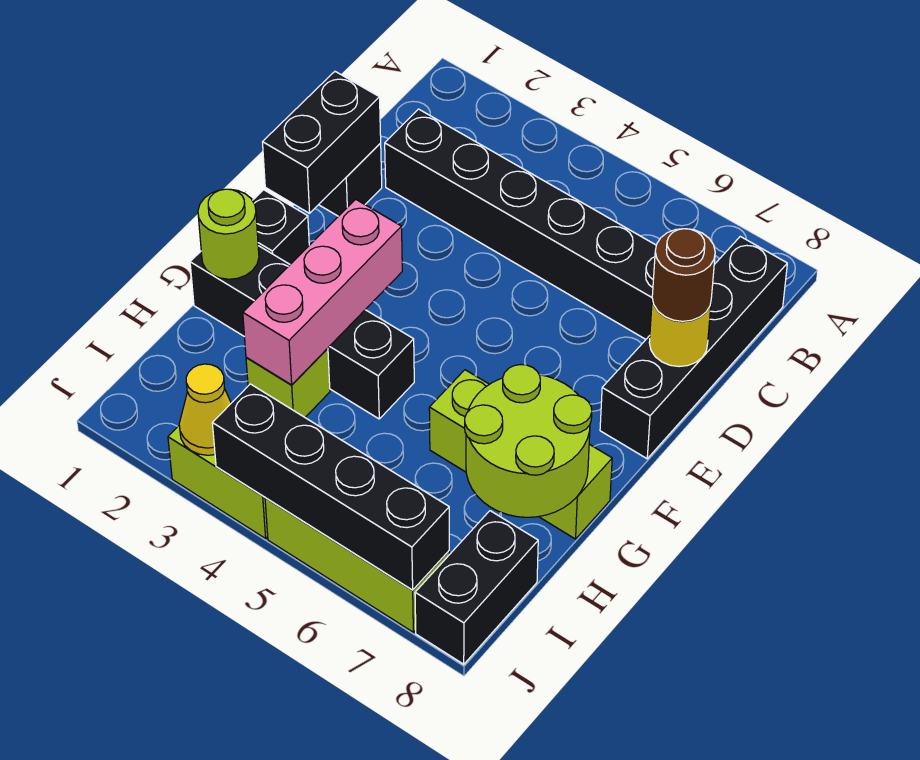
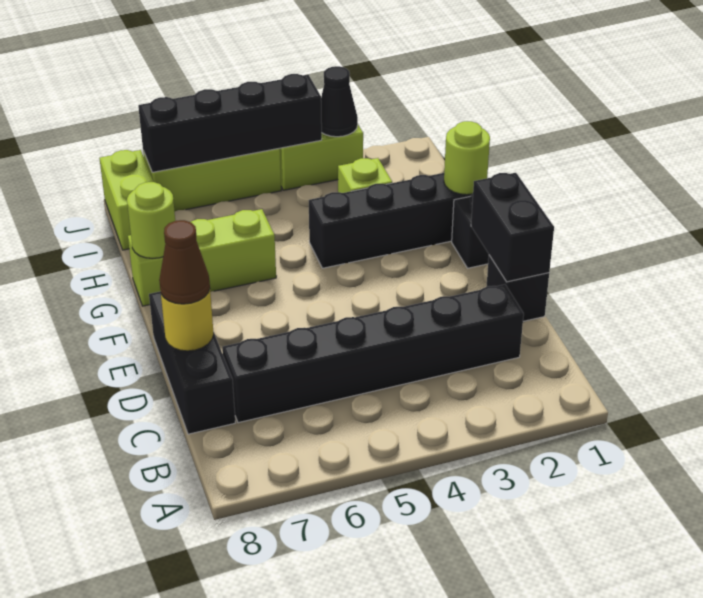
black 1x4 brick [600,236,787,459] -> black 1x3 brick [149,291,235,434]
brown 1x1 round brick [652,229,715,321] -> brown 1x1 cone [159,220,210,304]
pink 1x3 brick [243,199,402,385] -> none
lime 2x2 round brick [465,365,592,517] -> lime 1x1 round brick [127,182,175,258]
black 1x2 brick [415,511,538,664] -> lime 1x2 brick [100,150,153,250]
yellow 1x1 cone [179,364,231,455] -> black 1x1 cone [321,66,358,137]

